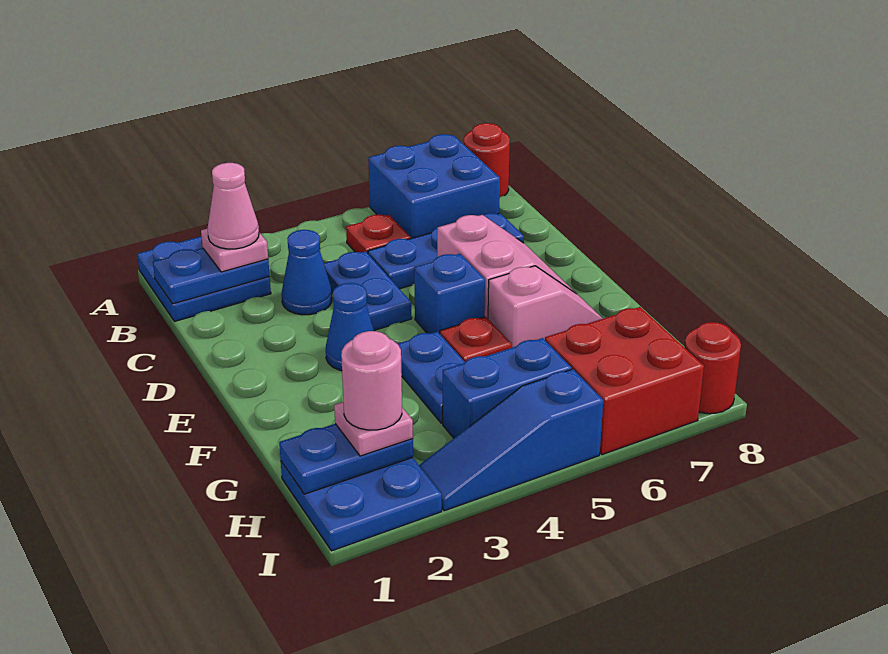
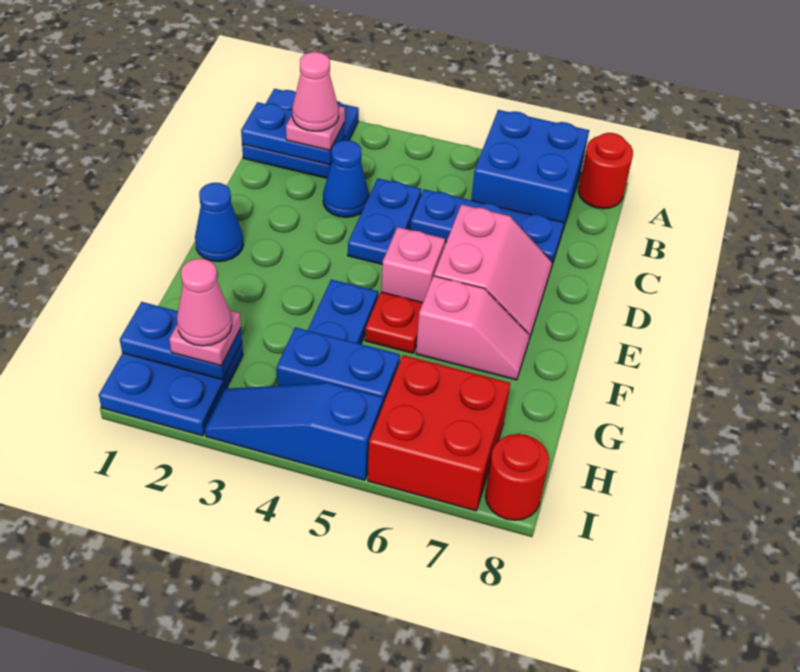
red 1x1 plate [346,215,411,253] -> none
blue 1x1 cone [326,283,374,371] -> blue 1x1 cone moved to [195,183,244,262]
blue 1x1 brick [414,254,485,334] -> pink 1x1 brick [381,227,445,302]
pink 1x1 round brick [341,331,402,430] -> pink 1x1 cone [177,259,232,346]

